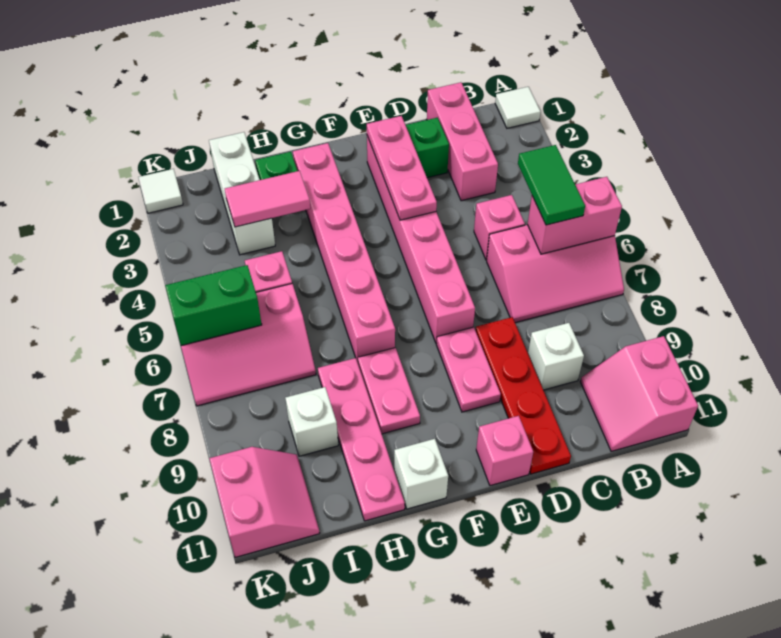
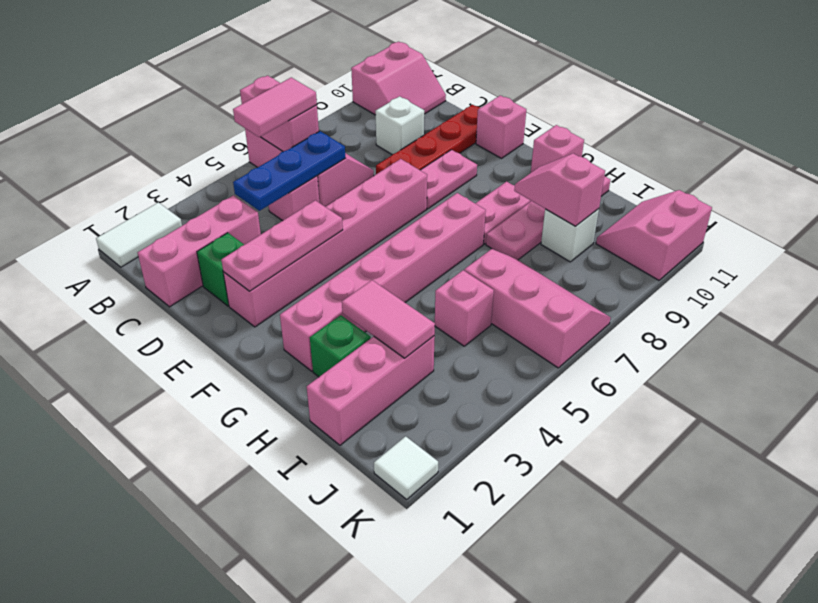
white 1x1 tile [495,87,541,128] -> white 1x2 tile [96,202,182,267]
green 1x2 tile [518,145,585,225] -> pink 1x2 tile [233,78,317,137]
none -> blue 1x3 plate [233,131,345,211]
white 1x1 brick [394,439,448,509] -> pink 1x1 brick [531,125,584,172]
none -> pink 1x2 slope [514,153,605,226]
white 1x3 brick [209,132,275,255] -> pink 1x3 brick [307,336,435,445]
green 1x2 brick [165,265,262,346] -> none

